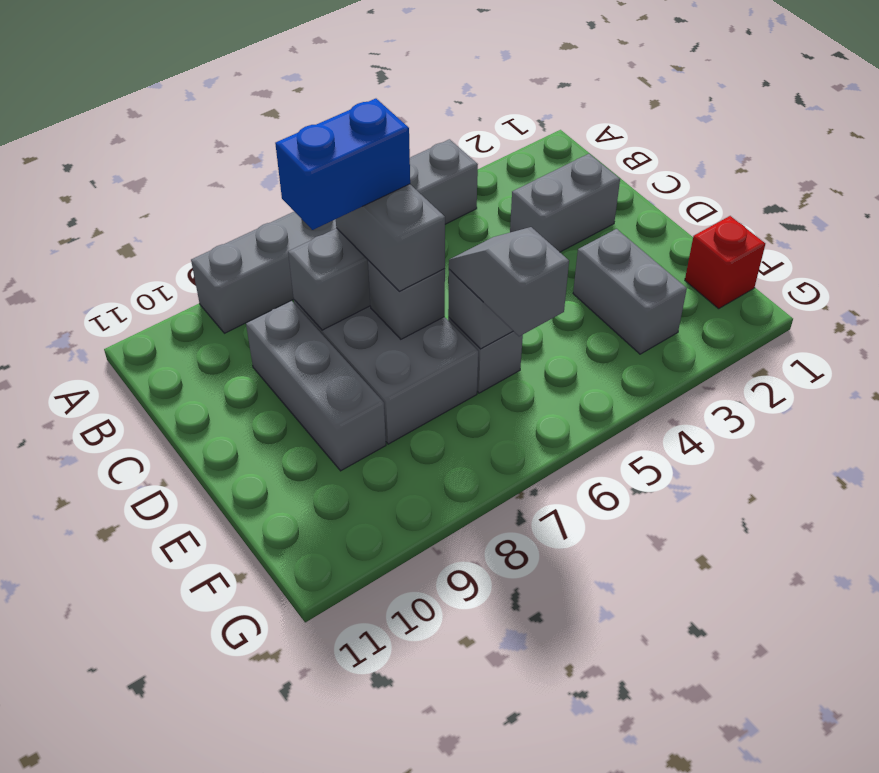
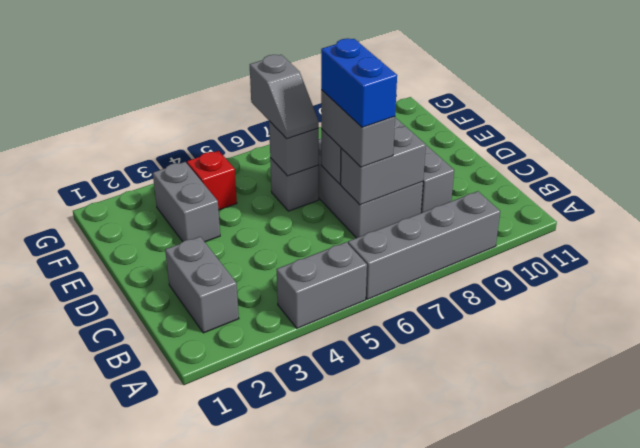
grey 1x2 brick [510,154,620,252] -> grey 1x2 brick turned to [165,237,239,333]
blue 1x2 brick [275,99,410,230] -> blue 1x2 brick turned to [321,38,397,128]
red 1x1 brick [685,216,765,309] -> red 1x1 brick moved to [187,151,237,210]

